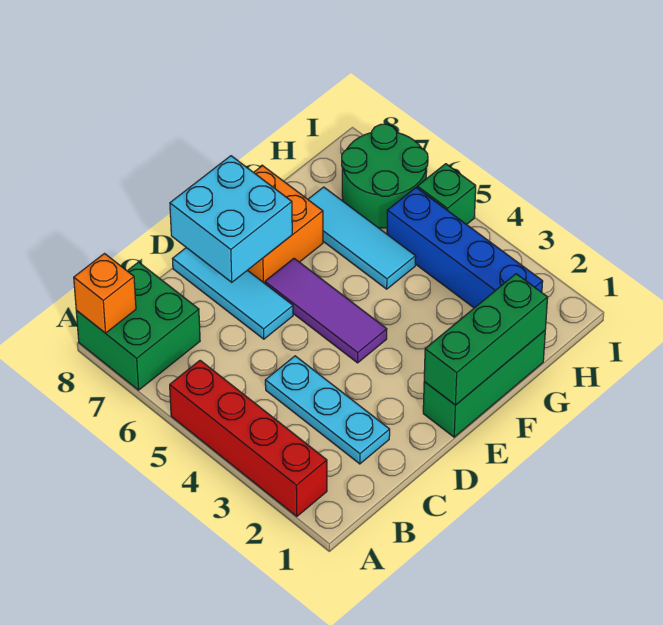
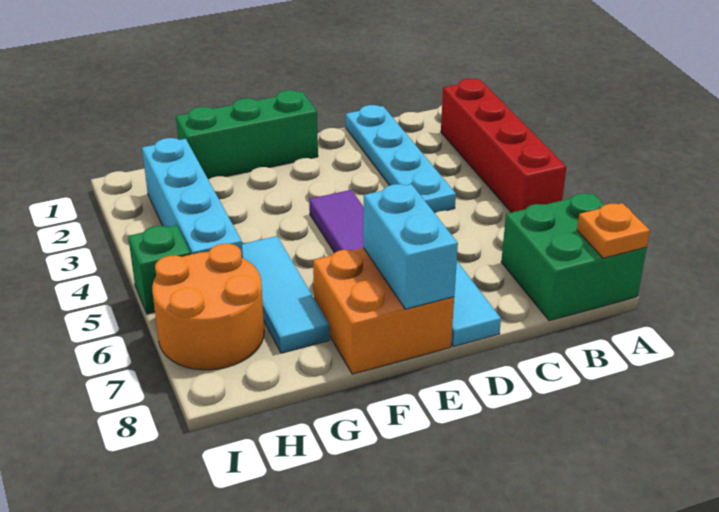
orange 1x1 brick [74,254,136,333] -> orange 1x1 plate [577,203,650,258]
cyan 1x3 plate [265,356,390,464] -> cyan 1x4 plate [346,105,456,213]
cyan 2x2 brick [170,156,292,282] -> cyan 1x2 brick [363,184,458,309]
green 1x3 brick [424,274,548,405] -> none
blue 1x4 brick [387,188,543,308] -> cyan 1x4 brick [142,138,243,258]
green 2x2 round brick [342,124,428,228] -> orange 2x2 round brick [152,243,264,370]

